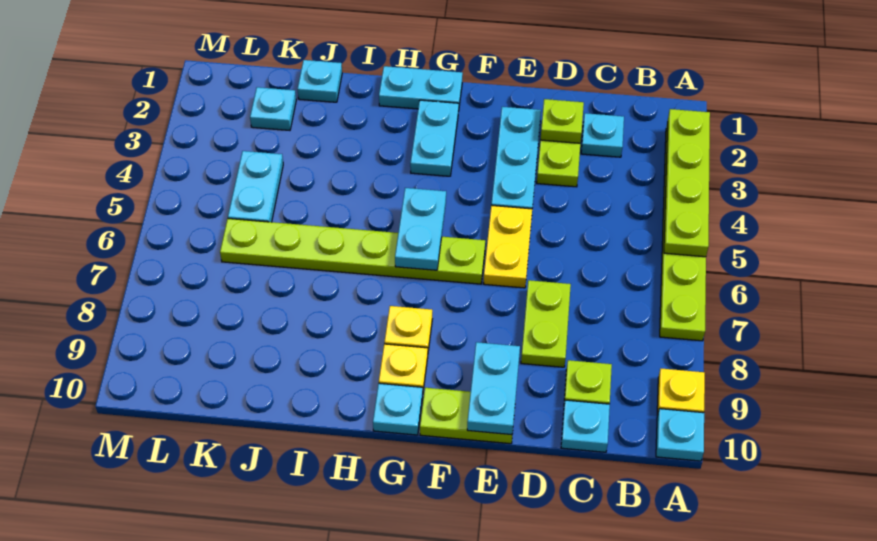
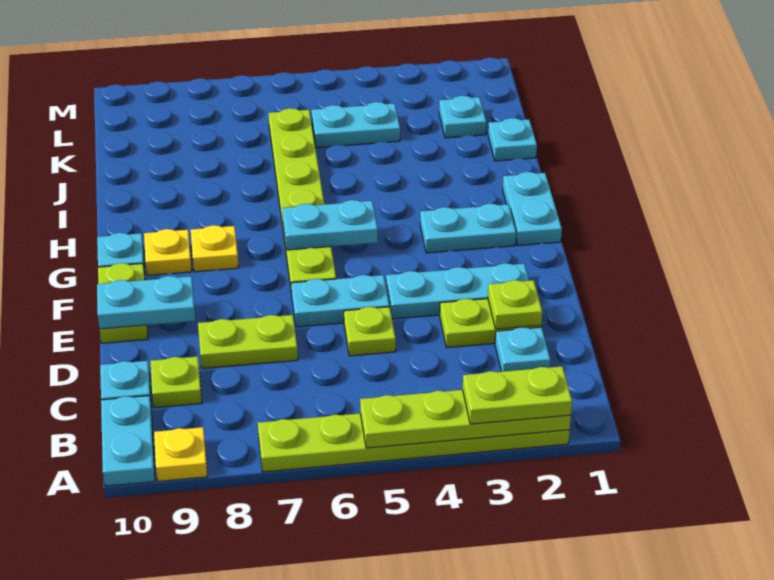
none -> lime 1x2 plate [463,366,572,424]
cyan 1x1 plate [656,409,704,461] -> cyan 1x2 plate [101,396,155,486]
none -> lime 1x1 plate [344,307,396,356]
yellow 1x2 plate [483,205,532,288] -> cyan 1x2 plate [291,275,389,327]

